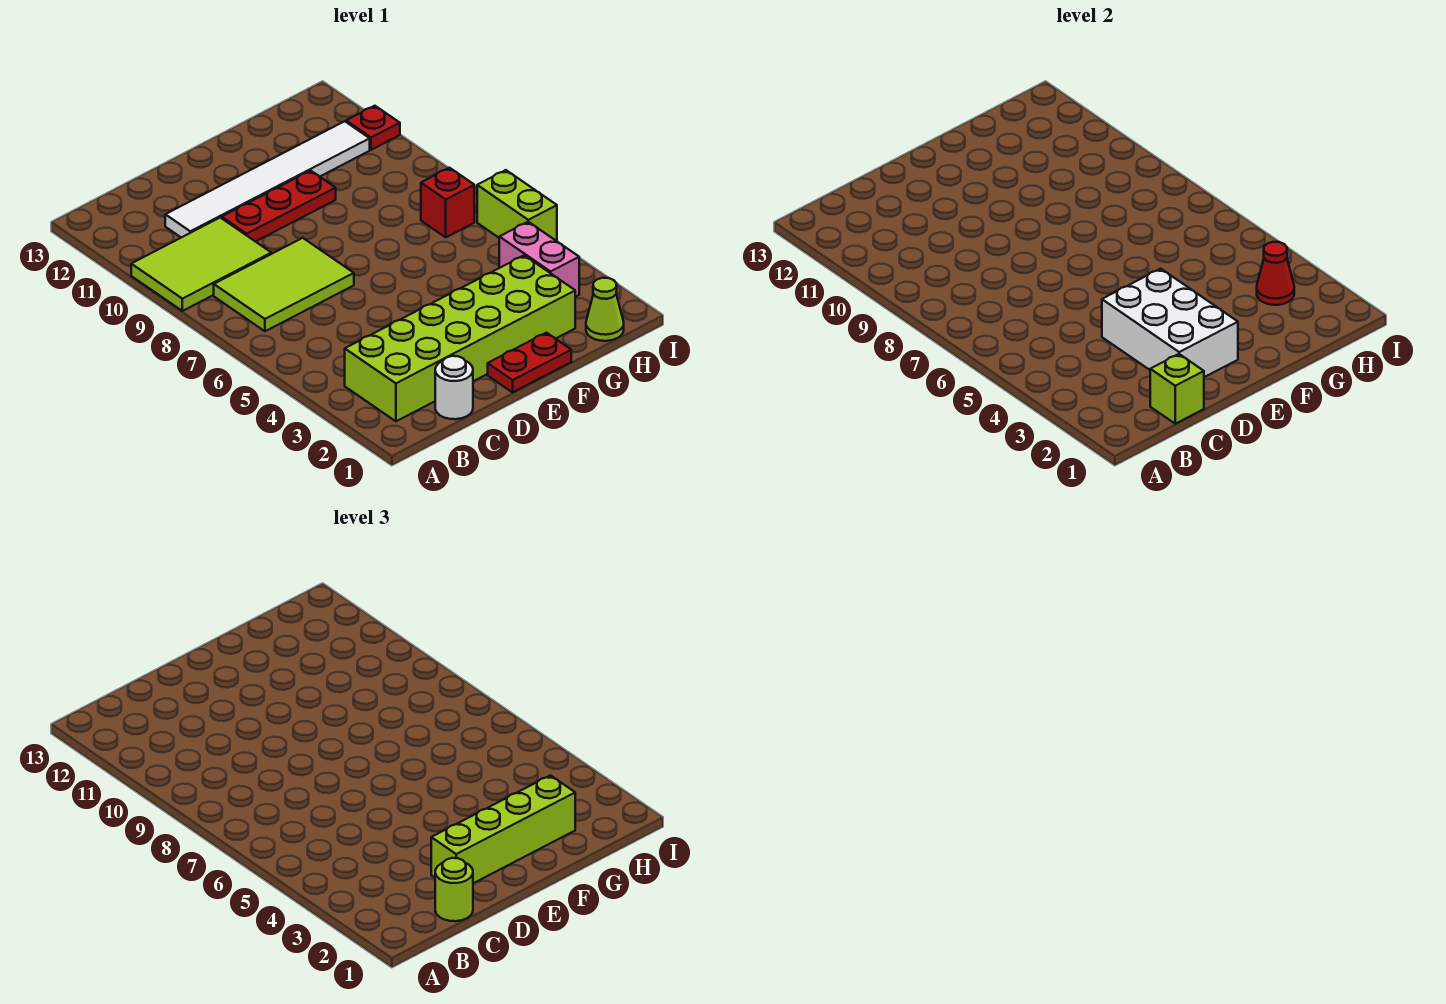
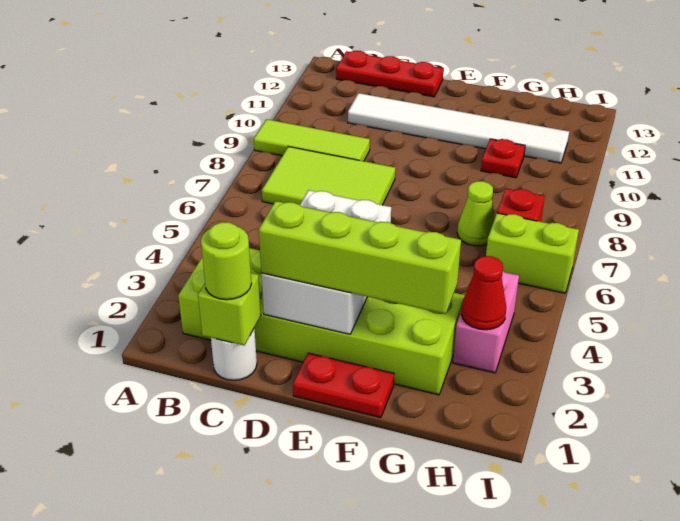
lime 2x3 tile [131,218,271,311] -> lime 1x3 tile [254,119,370,161]
red 1x3 plate [222,171,336,242] -> red 1x3 plate moved to [336,51,444,97]
lime 1x1 cone [586,278,624,341] -> lime 1x1 cone moved to [457,181,495,246]
lime 1x2 brick [477,170,557,241] -> lime 1x2 brick turned to [486,213,579,293]
red 1x1 plate [346,106,400,150] -> red 1x1 plate moved to [481,139,525,178]

